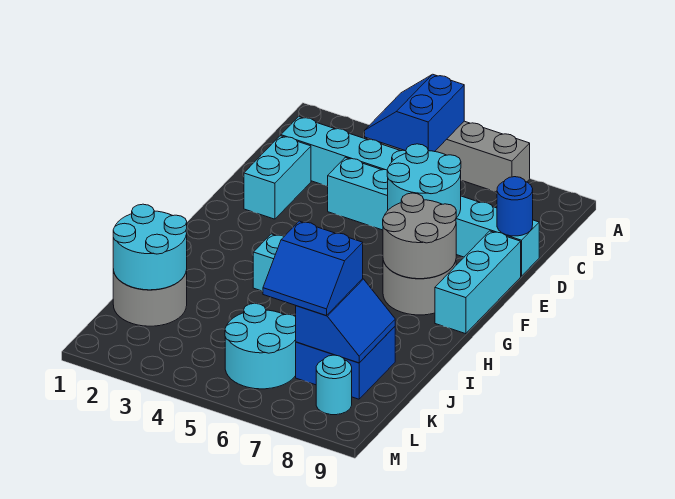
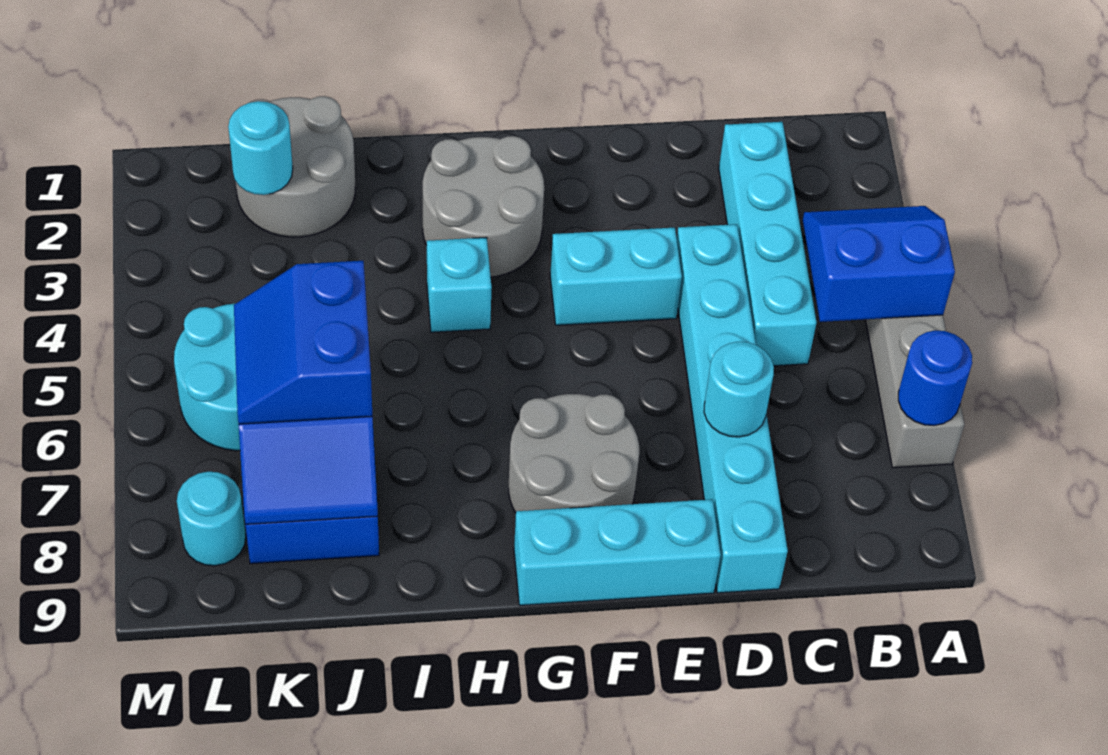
cyan 1x2 brick [244,136,311,219] -> cyan 1x2 brick moved to [550,228,682,325]
cyan 2x2 round brick [387,144,461,218] -> cyan 1x1 round brick [704,342,774,437]
blue 1x1 round brick [497,177,533,236] -> blue 1x1 round brick moved to [898,330,972,426]
grey 2x2 round brick [383,193,456,279] -> grey 2x2 round brick moved to [423,136,544,277]
cyan 2x2 round brick [113,204,187,290] -> cyan 1x1 round brick [228,101,293,195]

